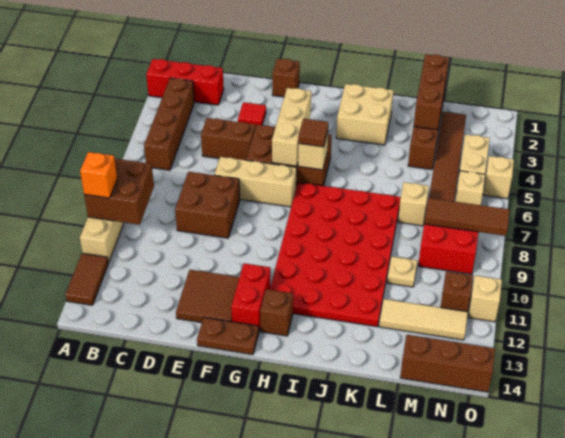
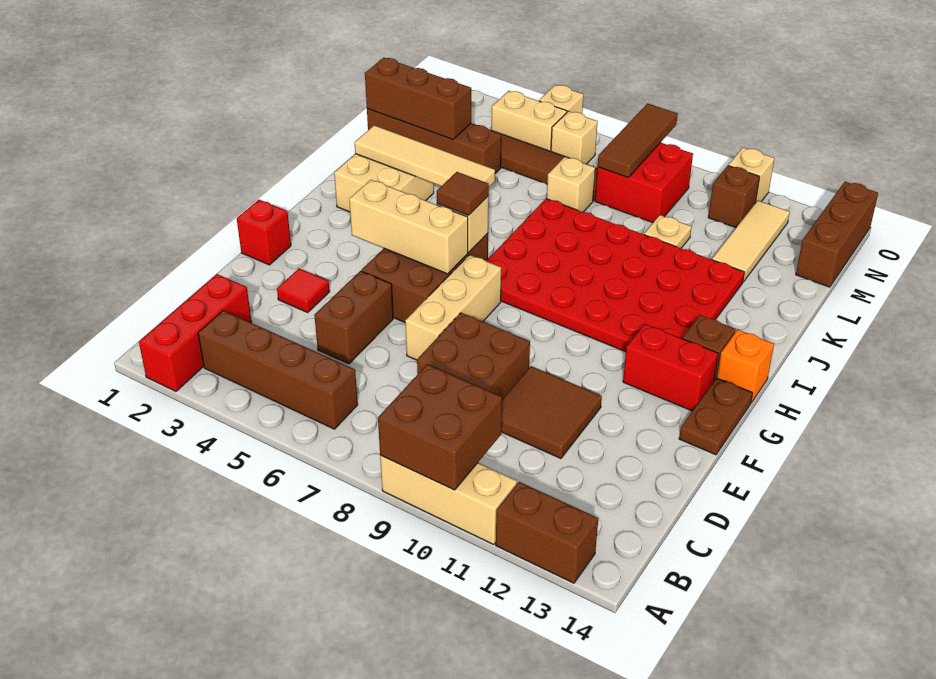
orange 1x1 brick [80,152,117,198] -> orange 1x1 brick moved to [717,330,774,403]
brown 1x2 tile [66,253,108,305] -> brown 1x2 brick [496,482,598,583]
brown 2x2 tile [176,270,240,323] -> brown 2x2 tile moved to [501,366,602,458]
brown 1x1 brick [272,59,300,97] -> red 1x1 brick [237,200,291,265]
none -> tan 1x4 tile [355,125,495,187]

